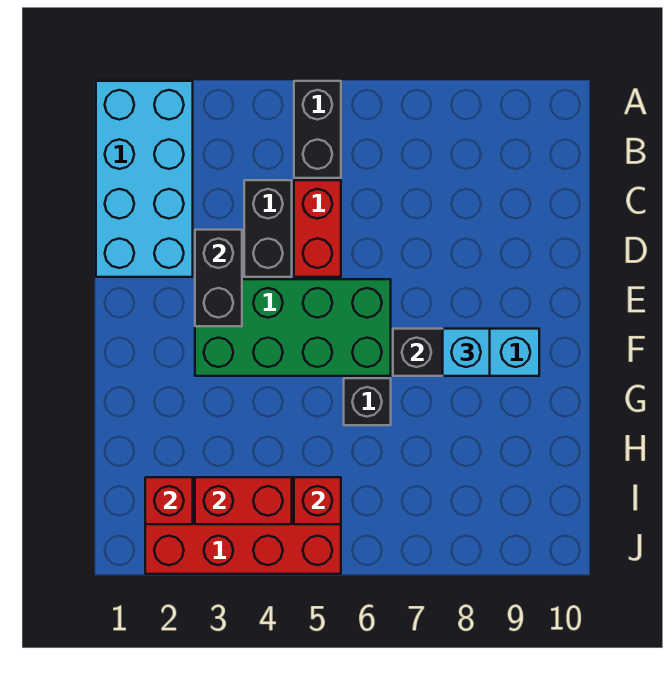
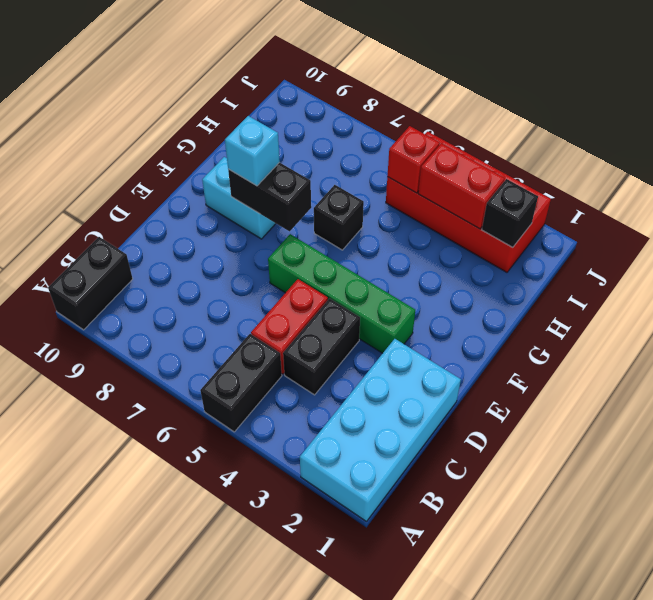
black 1x2 brick [195,230,242,326] -> black 1x2 brick moved to [48,237,133,330]
green 2x4 brick [195,279,391,376] -> green 1x4 brick [268,234,415,353]
red 1x1 brick [145,477,193,524] -> black 1x1 brick [482,179,538,248]

